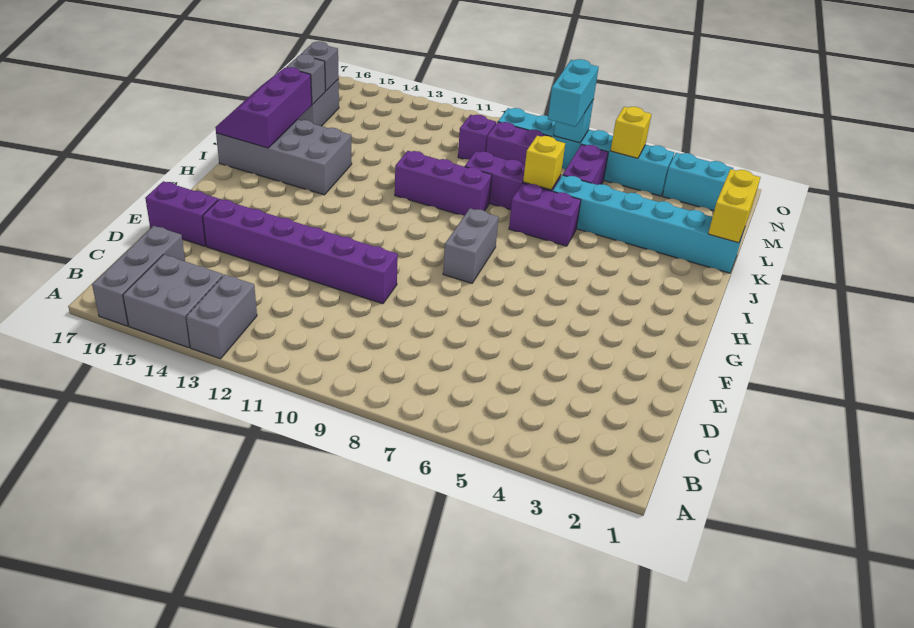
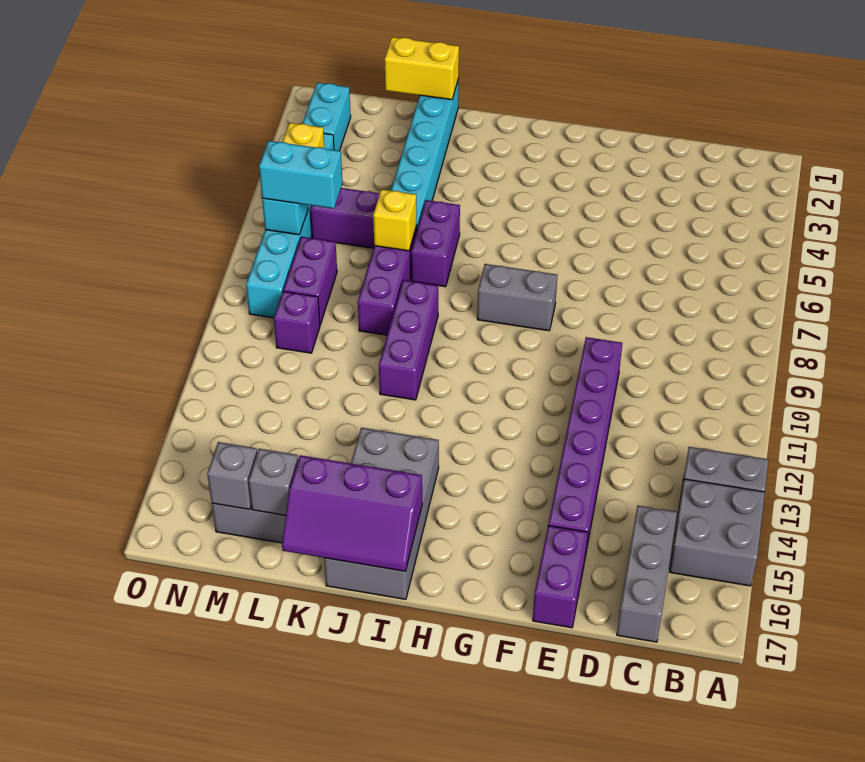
grey 1x3 brick [92,226,185,326] -> grey 1x3 brick turned to [617,506,677,642]

